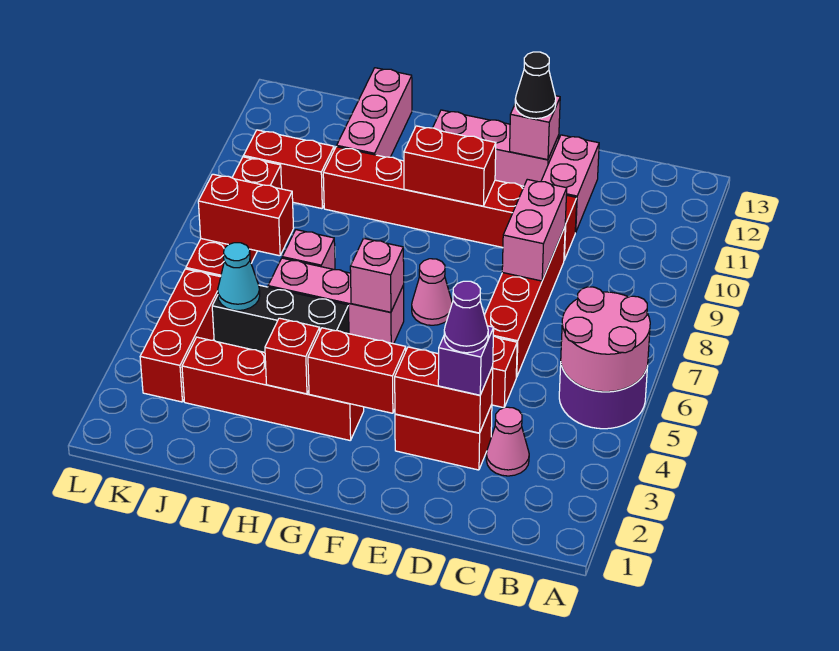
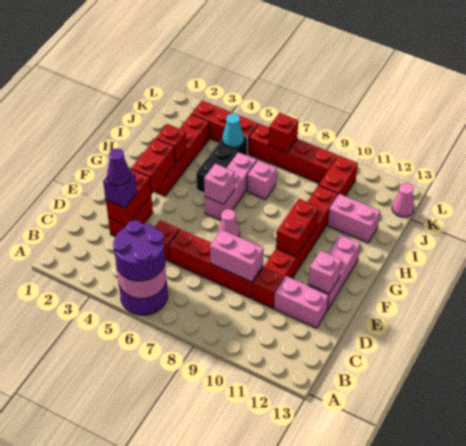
none -> purple 2x2 round brick [113,220,165,281]
pink 1x1 cone [486,407,529,476] -> pink 1x1 cone moved to [392,183,414,217]
black 1x1 cone [515,52,556,119] -> none
pink 1x3 brick [337,68,412,157] -> pink 1x2 brick [328,194,380,243]
red 1x2 brick [198,174,294,256] -> red 1x1 brick [269,113,298,152]

